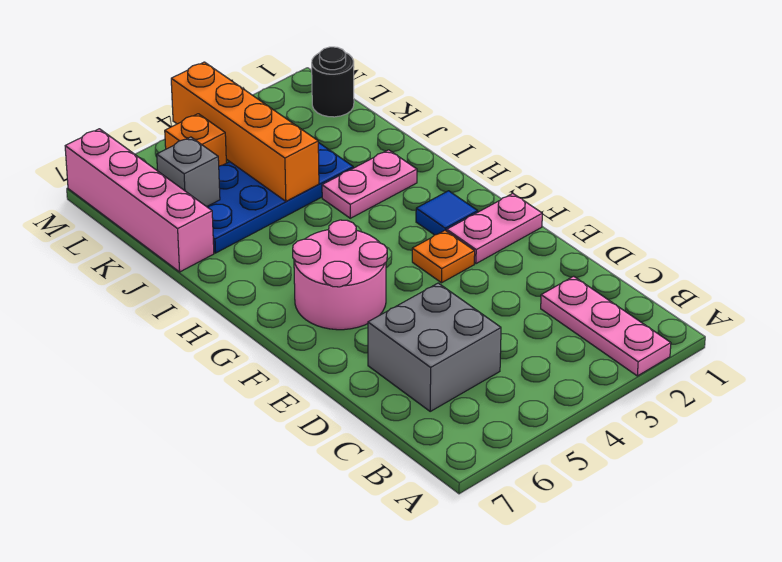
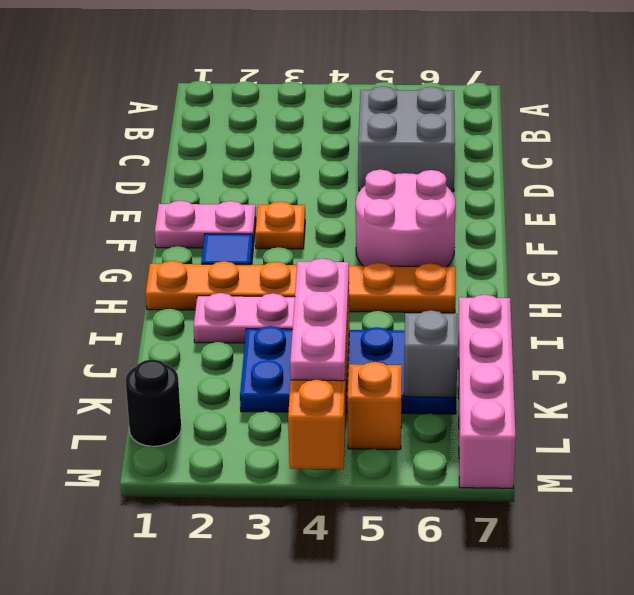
pink 1x3 plate [541,276,671,376] -> pink 1x3 plate moved to [290,259,349,381]
none -> orange 1x6 plate [146,261,455,313]

